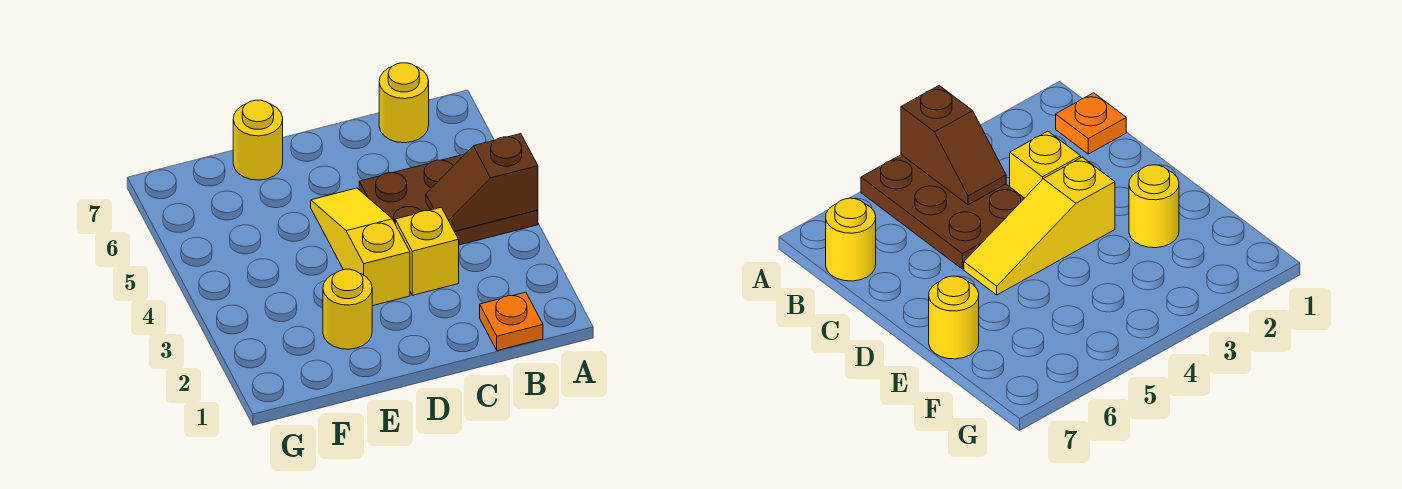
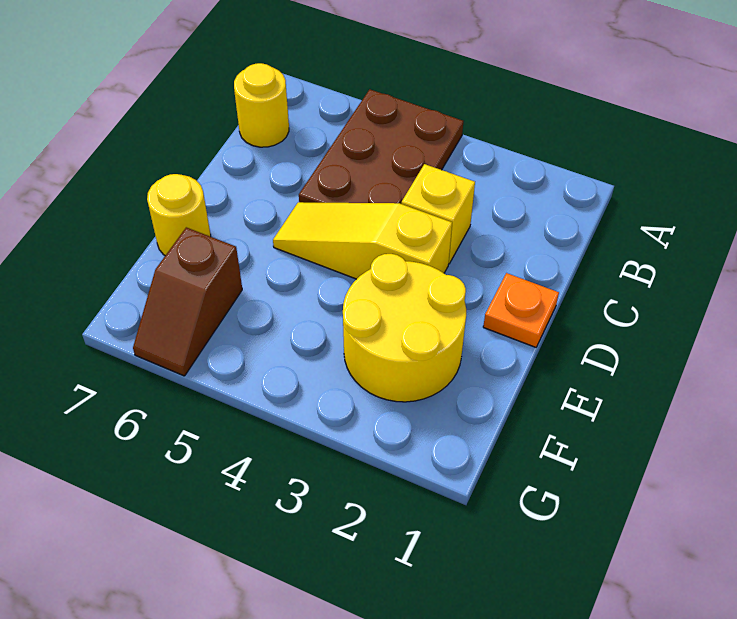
brown 1x2 slope [426,134,538,231] -> brown 1x2 slope moved to [133,227,242,376]
orange 1x1 plate [480,292,543,351] -> orange 1x1 plate moved to [483,273,559,347]
yellow 1x1 round brick [323,269,372,349] -> yellow 2x2 round brick [343,254,466,402]

